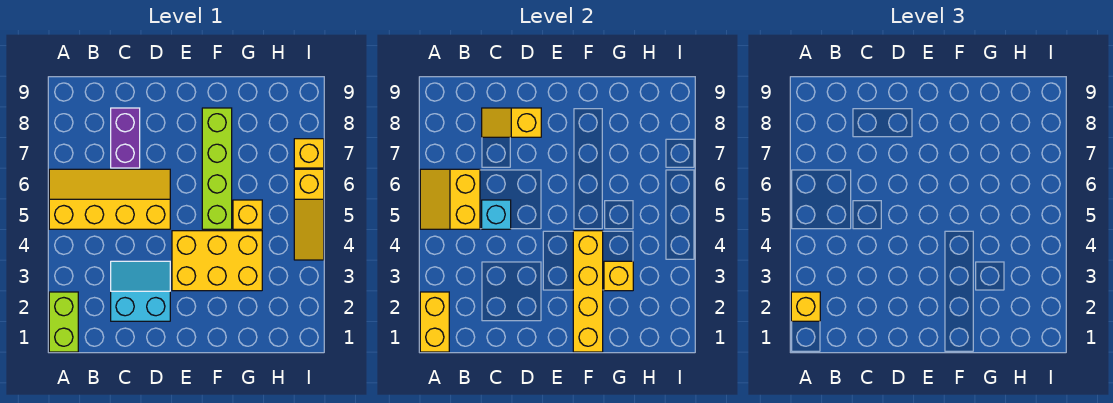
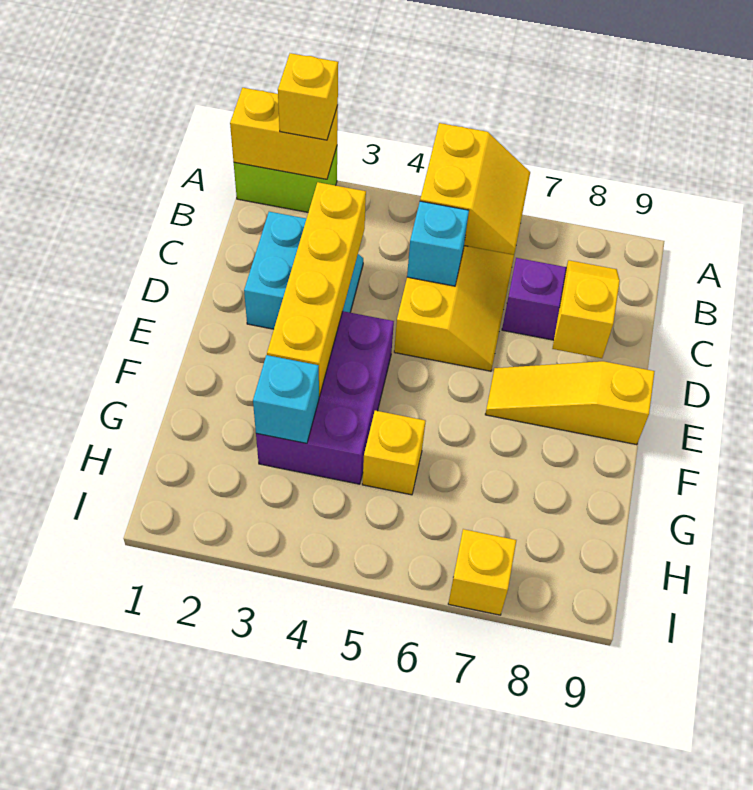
yellow 2x2 slope [420,169,480,229] -> yellow 2x2 slope turned to [420,123,530,255]
yellow 2x3 brick [172,231,262,291] -> purple 2x3 brick [256,311,394,484]
yellow 1x4 brick [573,231,603,352] -> yellow 1x4 brick turned to [267,182,366,397]
lime 1x4 brick [202,108,232,229] -> none
yellow 1x1 brick [604,261,633,291] -> cyan 1x1 brick [253,355,319,443]
yellow 1x3 slope [294,169,324,260] -> yellow 1x3 slope moved to [485,361,655,445]

